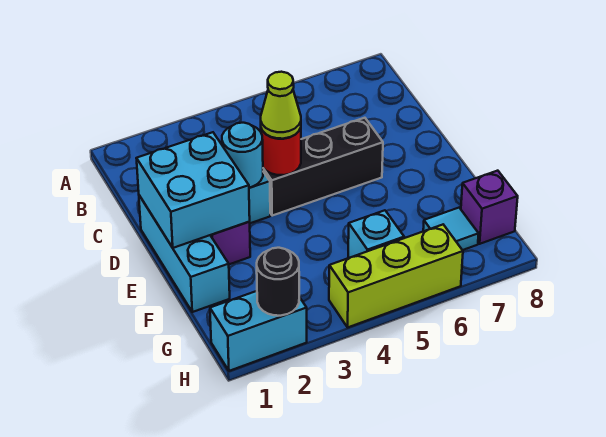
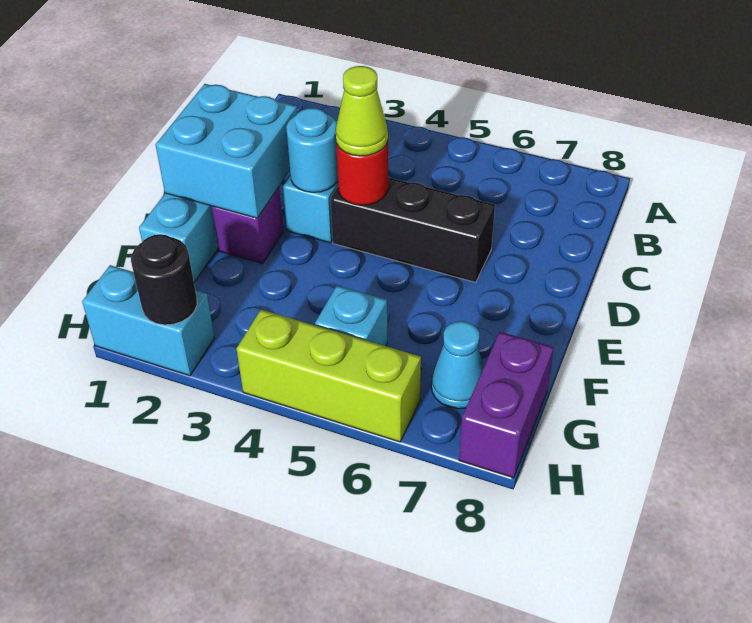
cyan 1x1 tile [423,208,479,250] -> cyan 1x1 cone [431,321,483,409]
purple 1x1 brick [461,171,518,244] -> purple 1x2 brick [459,332,554,478]

